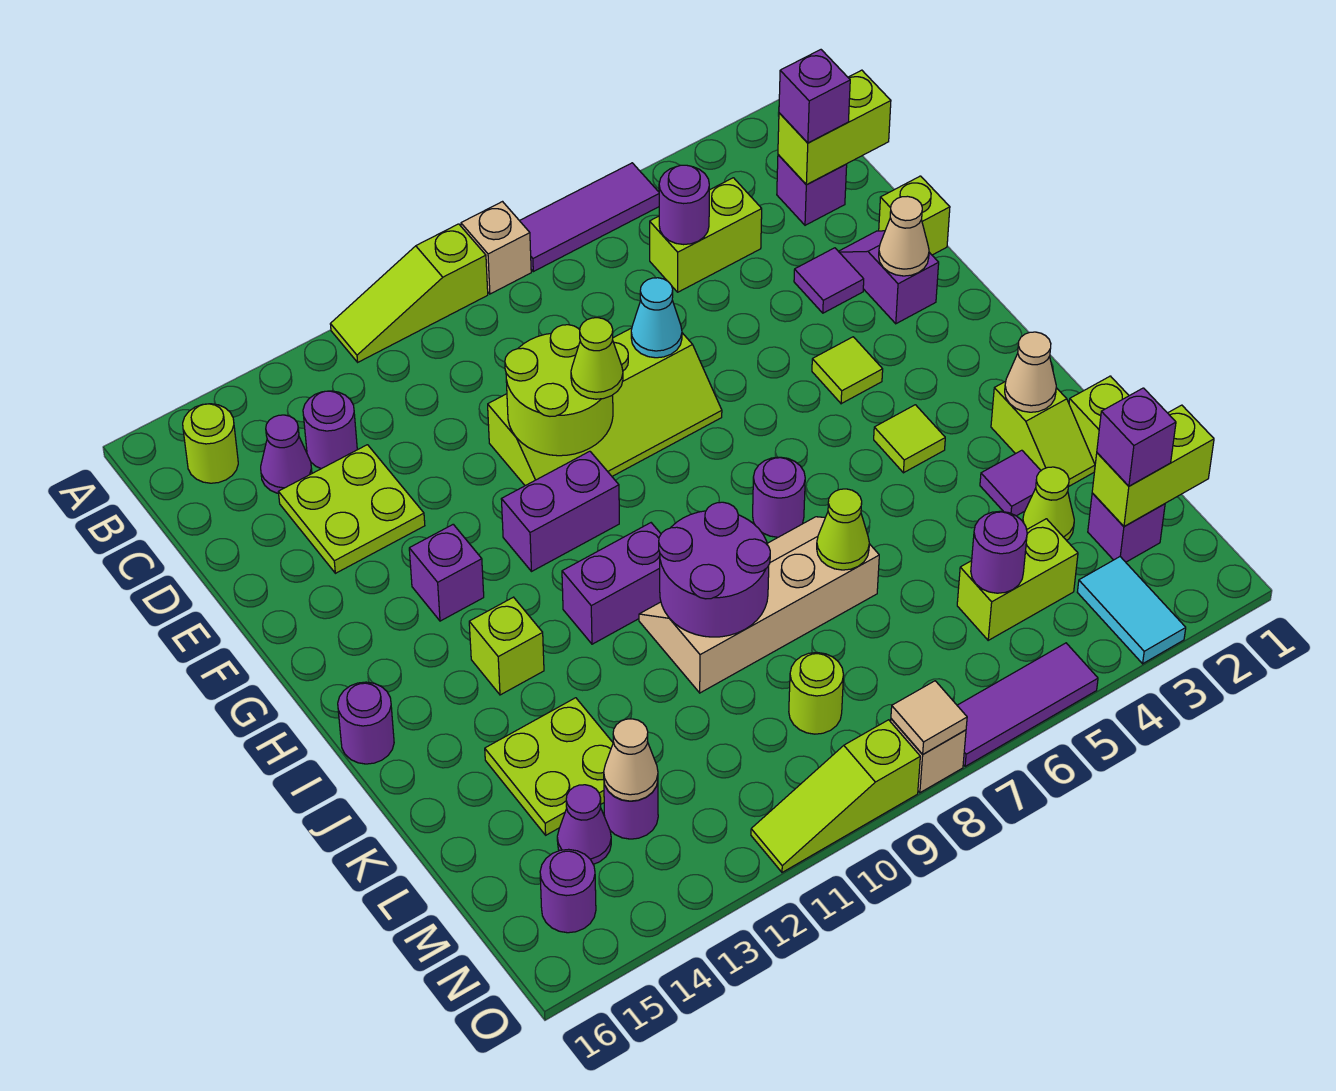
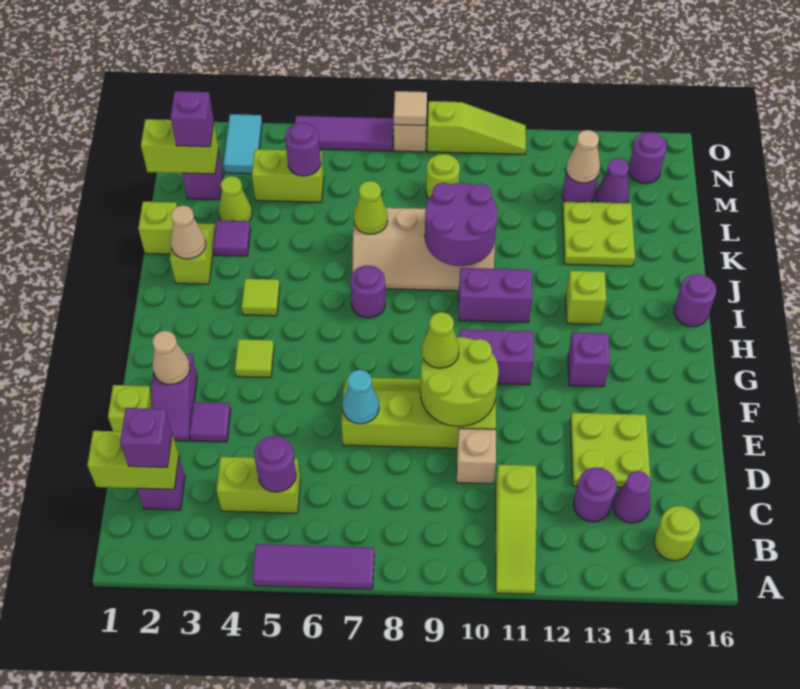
tan 1x1 brick [461,202,531,294] -> tan 1x1 brick moved to [457,428,496,484]
lime 1x3 slope [330,224,488,362] -> lime 1x3 slope turned to [495,465,537,594]

